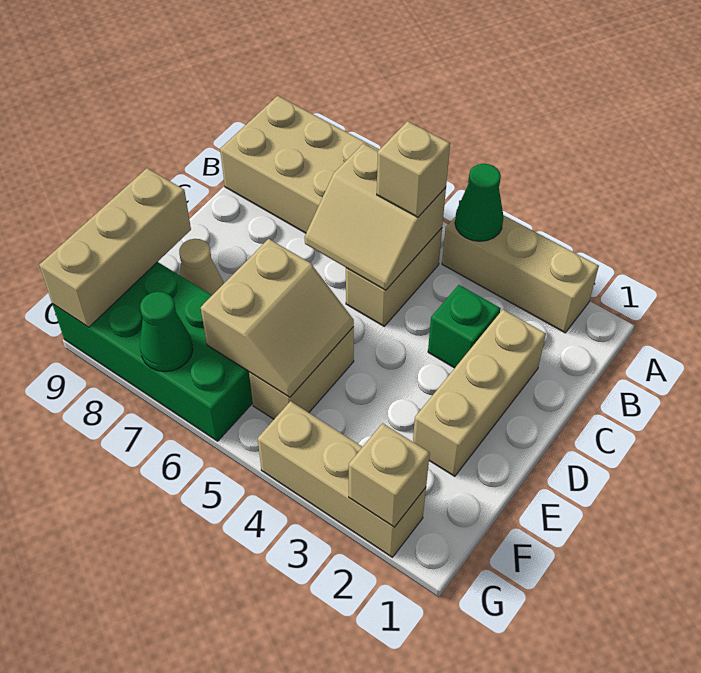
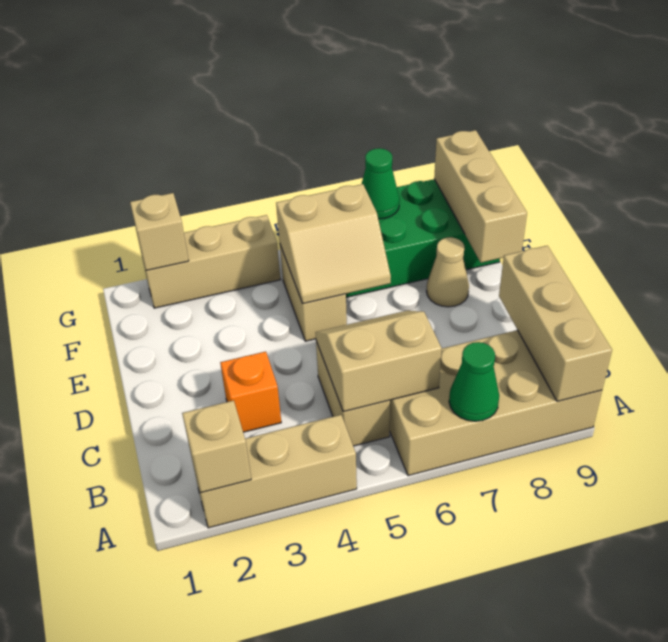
green 1x1 cone [455,164,503,241] -> green 1x1 cone moved to [449,342,499,421]
tan 1x1 brick [377,121,450,217] -> tan 1x1 brick moved to [182,400,251,493]
tan 1x3 brick [413,310,546,476] -> tan 1x3 brick moved to [499,246,612,401]
green 1x1 brick [428,285,501,368] -> orange 1x1 brick [220,352,281,432]
tan 2x2 slope [201,239,354,397] -> tan 2x2 slope turned to [276,184,391,303]

